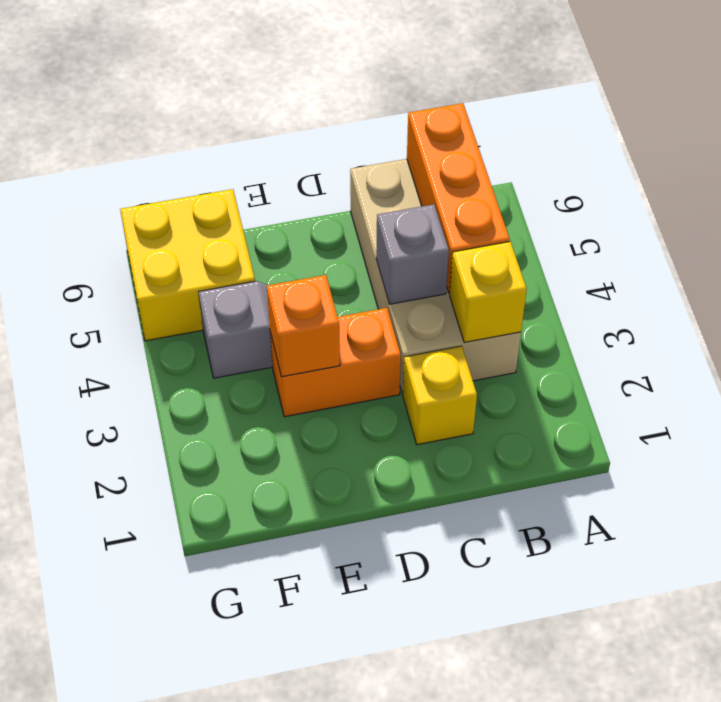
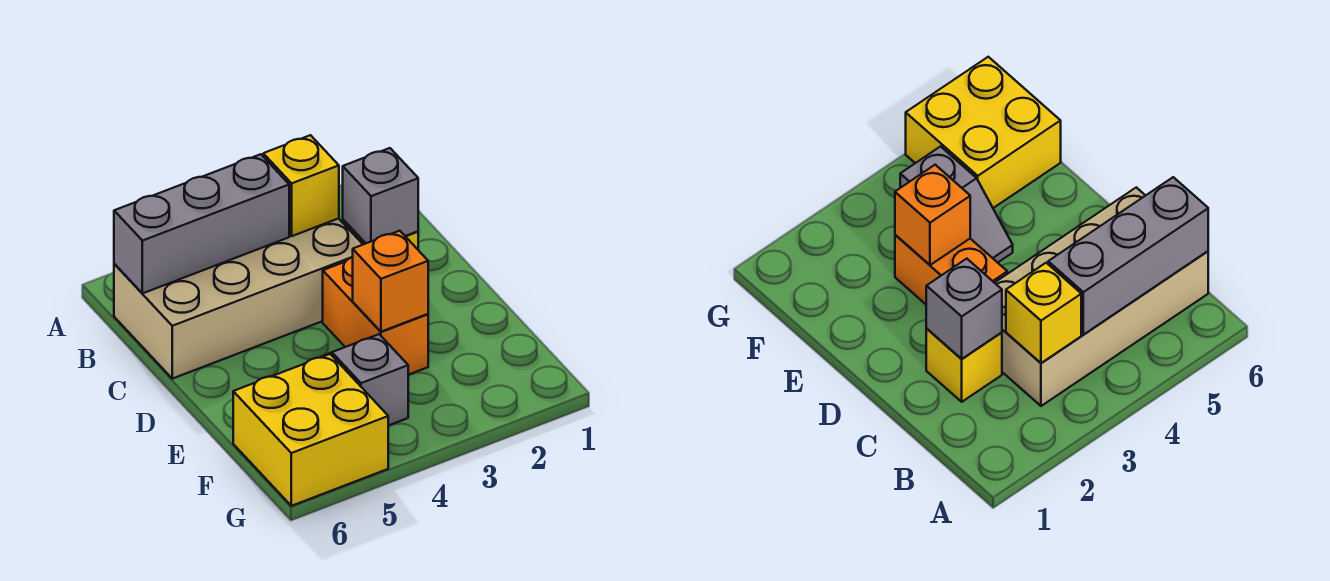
orange 1x3 brick [407,103,510,293] -> grey 1x3 brick [114,154,289,293]
grey 1x1 brick [376,204,449,304] -> grey 1x1 brick moved to [343,148,418,244]

